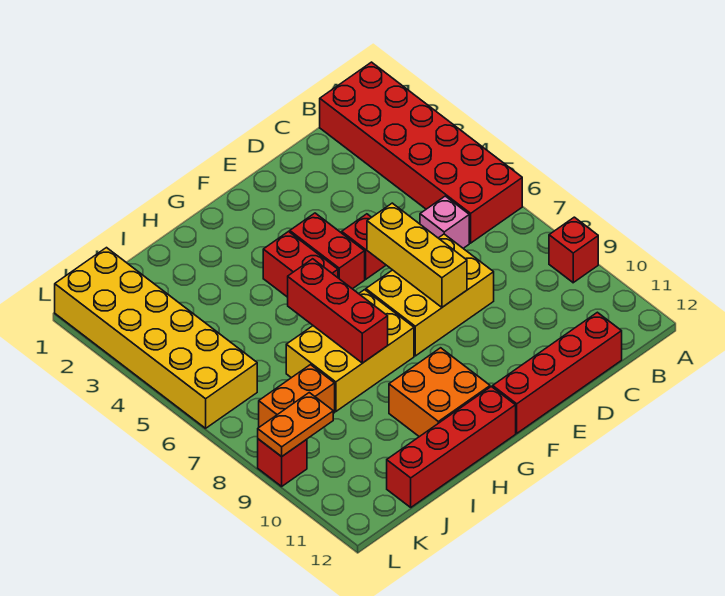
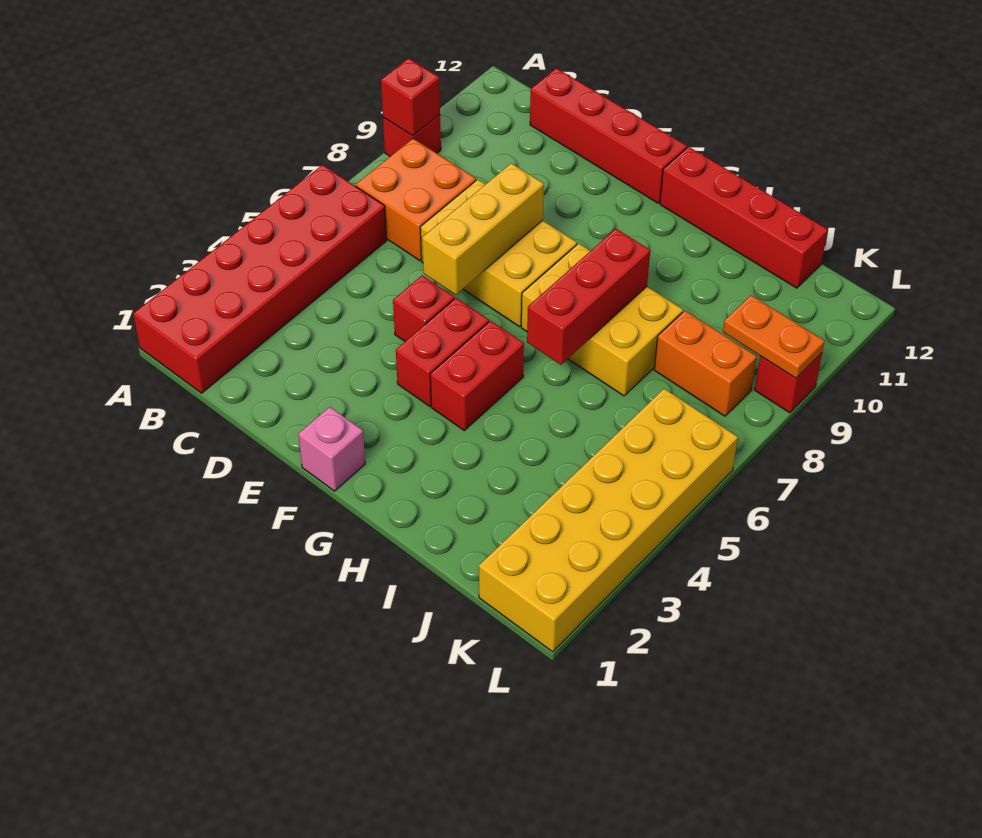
none -> red 1x1 brick [381,58,440,136]
pink 1x1 brick [420,196,469,248] -> pink 1x1 brick moved to [298,407,365,491]
orange 2x2 brick [389,348,490,437] -> orange 2x2 brick moved to [356,139,476,261]

